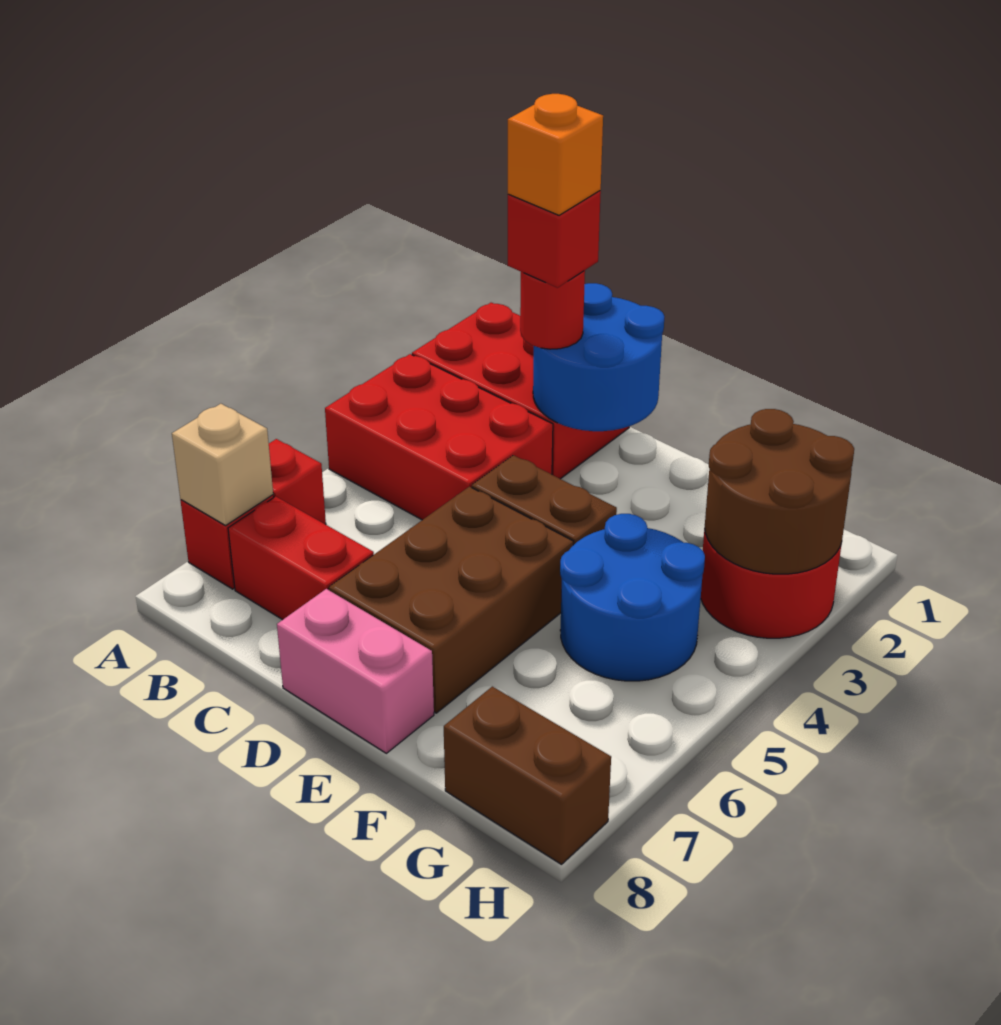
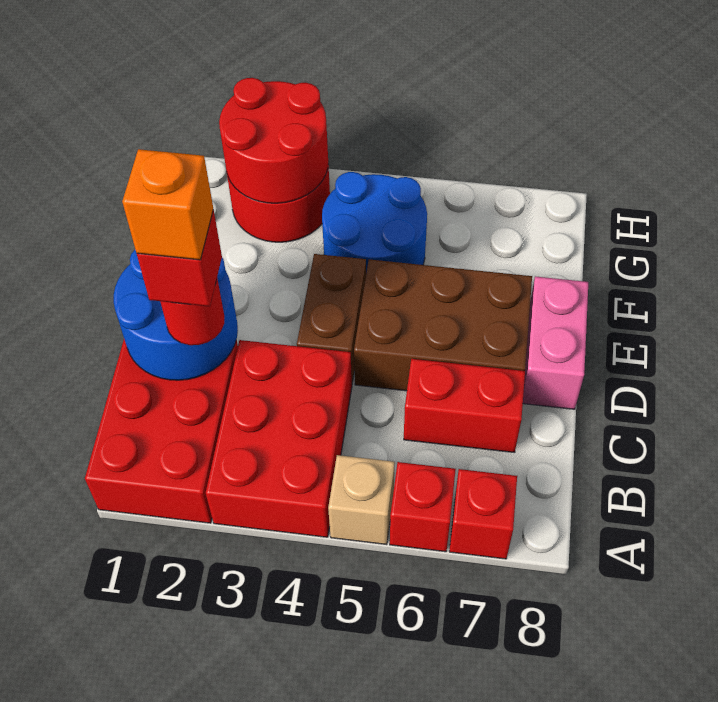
tan 1x1 brick [172,404,273,526] -> tan 1x1 brick moved to [328,455,395,545]
red 1x2 brick [228,496,374,620] -> red 1x2 brick turned to [404,359,525,453]
brown 2x2 round brick [705,409,854,574] -> red 2x2 round brick [219,78,328,203]
brown 1x2 brick [444,687,611,864] -> none

